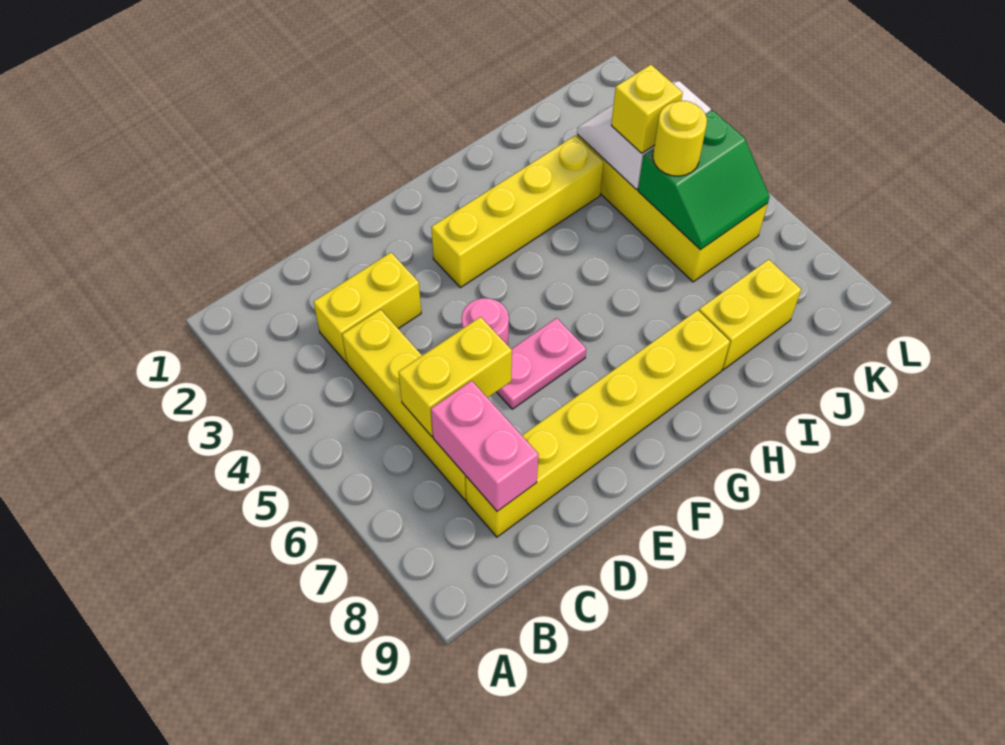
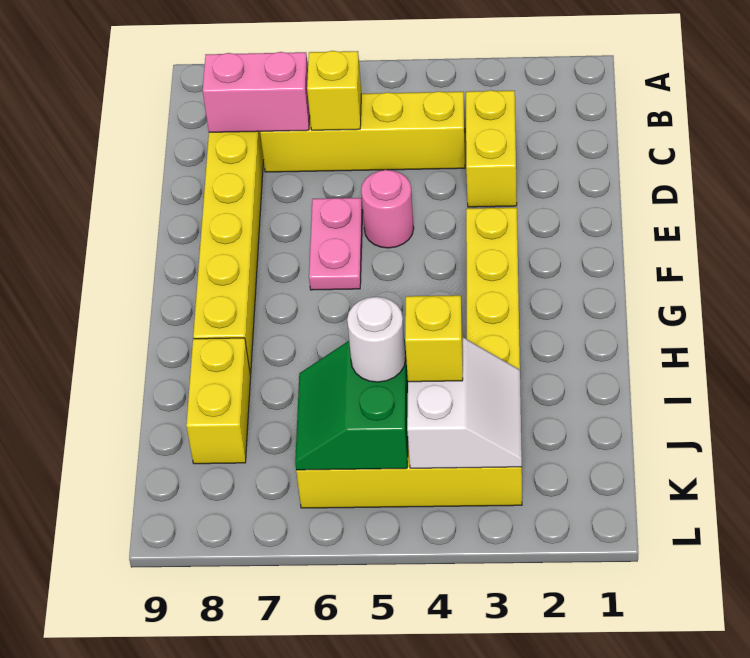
yellow 1x2 brick [398,317,512,436] -> yellow 1x1 brick [307,51,361,130]
yellow 1x1 round brick [653,101,707,176] -> white 1x1 round brick [347,297,406,382]

